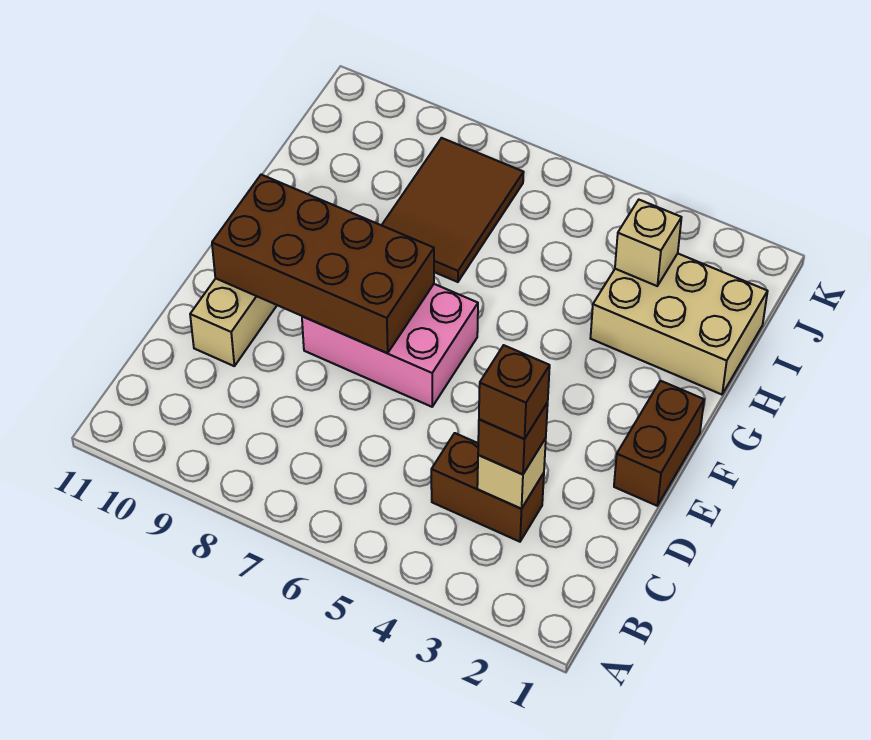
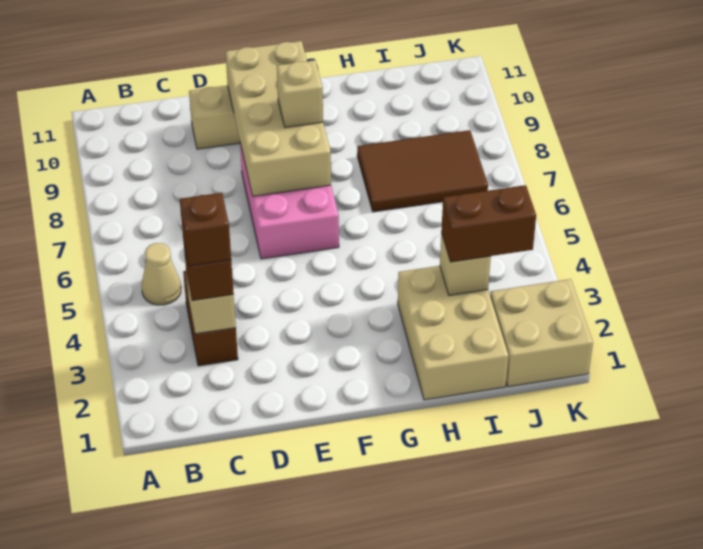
none -> tan 1x1 cone [142,243,181,305]
brown 1x2 brick [614,381,704,506] -> brown 1x2 brick moved to [441,185,536,262]
brown 2x4 brick [212,175,434,353] -> tan 2x4 brick [225,41,331,196]
none -> tan 1x1 brick [277,60,323,127]
none -> tan 2x2 brick [490,279,593,387]

